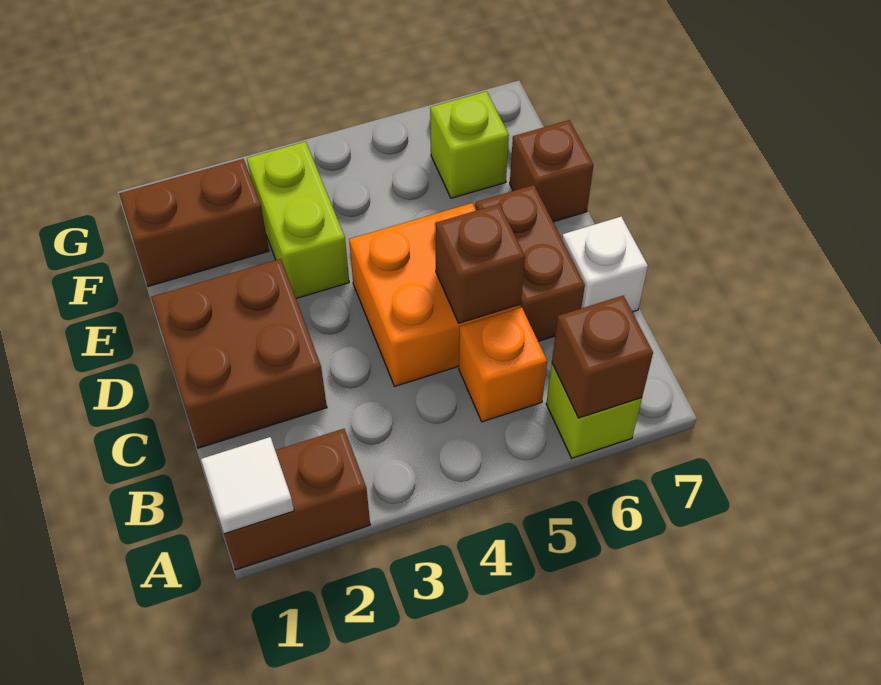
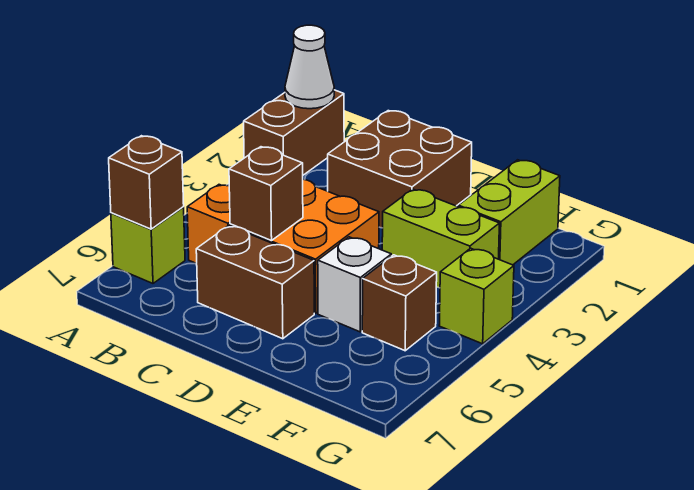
white 1x1 tile [201,437,294,534] -> white 1x1 cone [285,25,334,109]
white 1x1 brick [562,217,648,312] -> white 1x1 brick moved to [318,237,391,332]
brown 1x1 brick [510,120,594,222] -> brown 1x1 brick moved to [362,255,437,351]
brown 1x2 brick [119,159,269,286] -> lime 1x2 brick [458,160,560,265]
lime 1x1 brick [430,91,509,198] -> lime 1x1 brick moved to [439,248,514,344]

